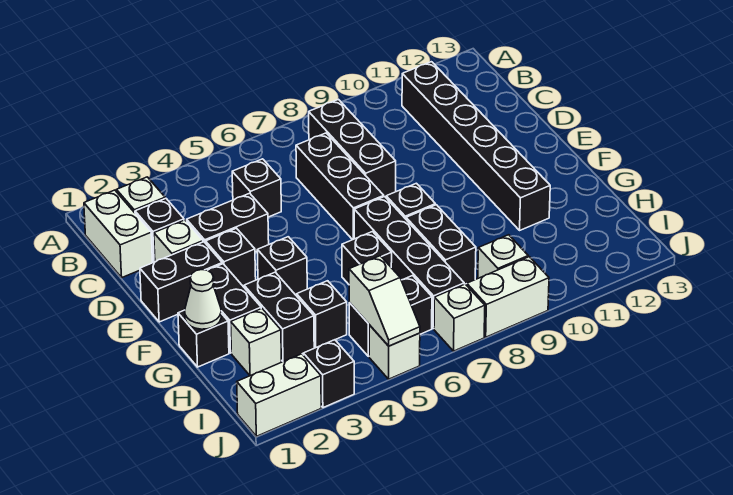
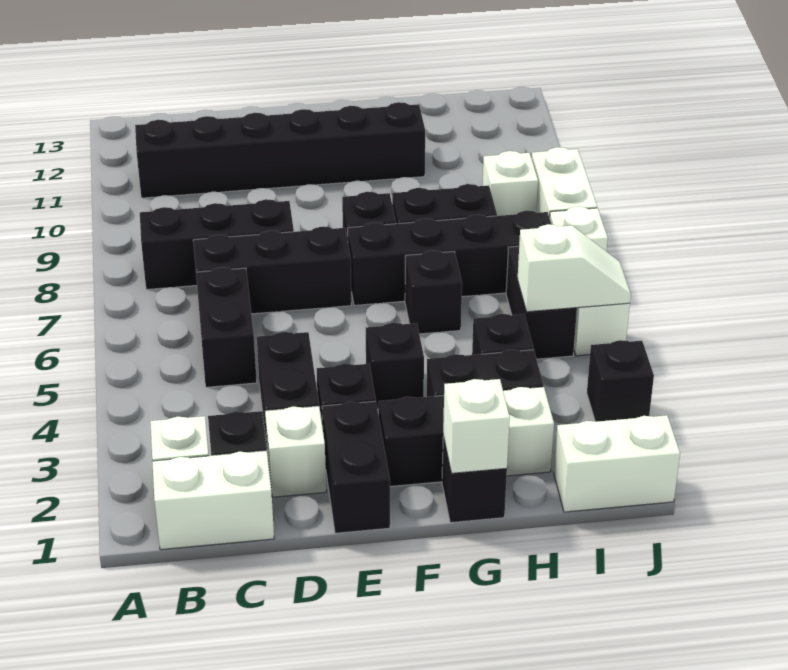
black 1x1 brick [232,159,281,217] -> black 1x2 brick [196,267,257,387]
white 1x1 cone [185,270,221,329] -> white 1x1 brick [443,379,510,473]
white 1x2 brick [237,354,321,436] -> white 1x2 brick turned to [554,415,680,512]

